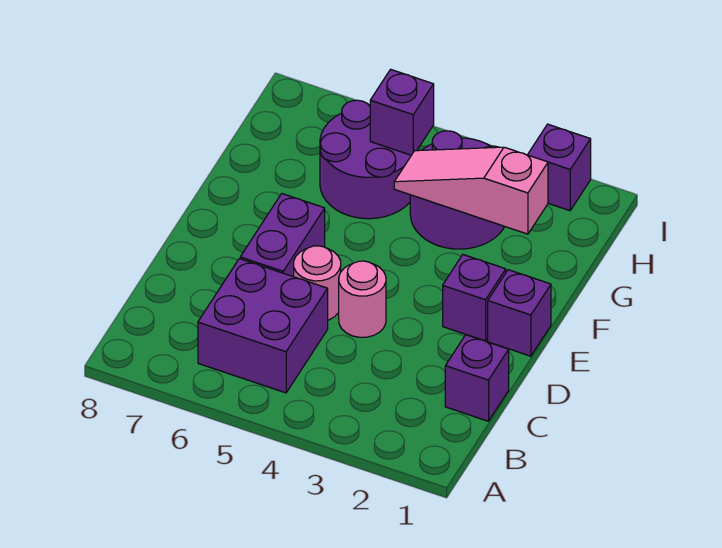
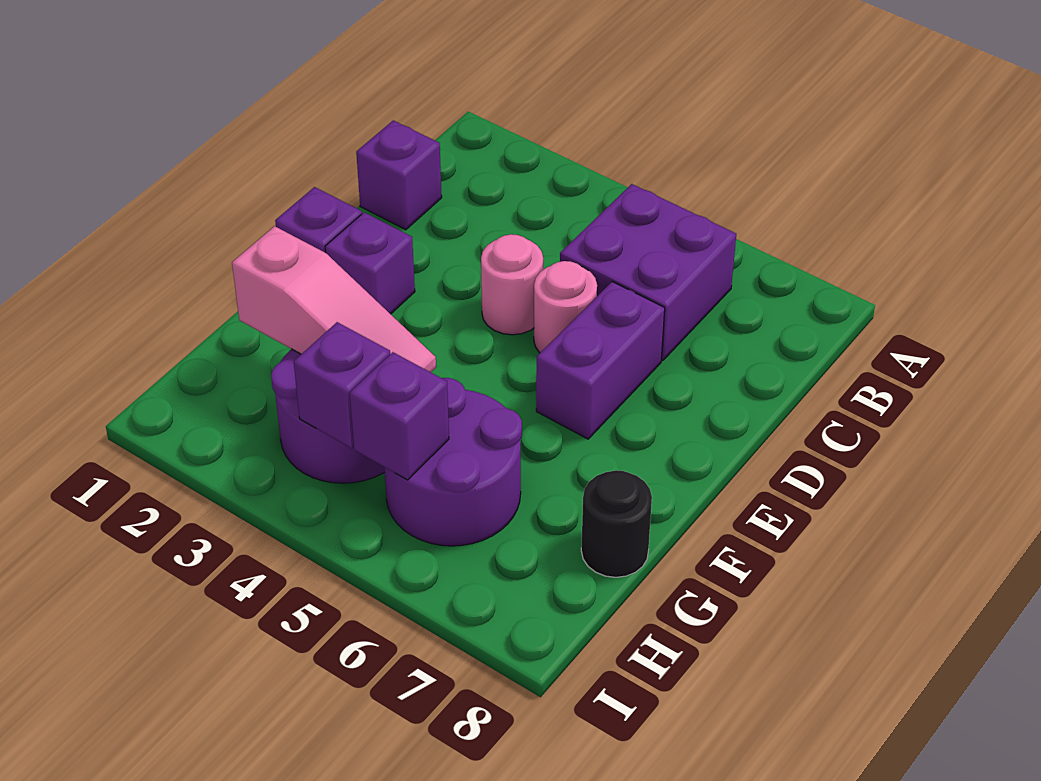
none -> black 1x1 round brick [581,470,652,577]
purple 1x1 brick [528,124,591,211] -> purple 1x1 brick moved to [294,322,390,448]

